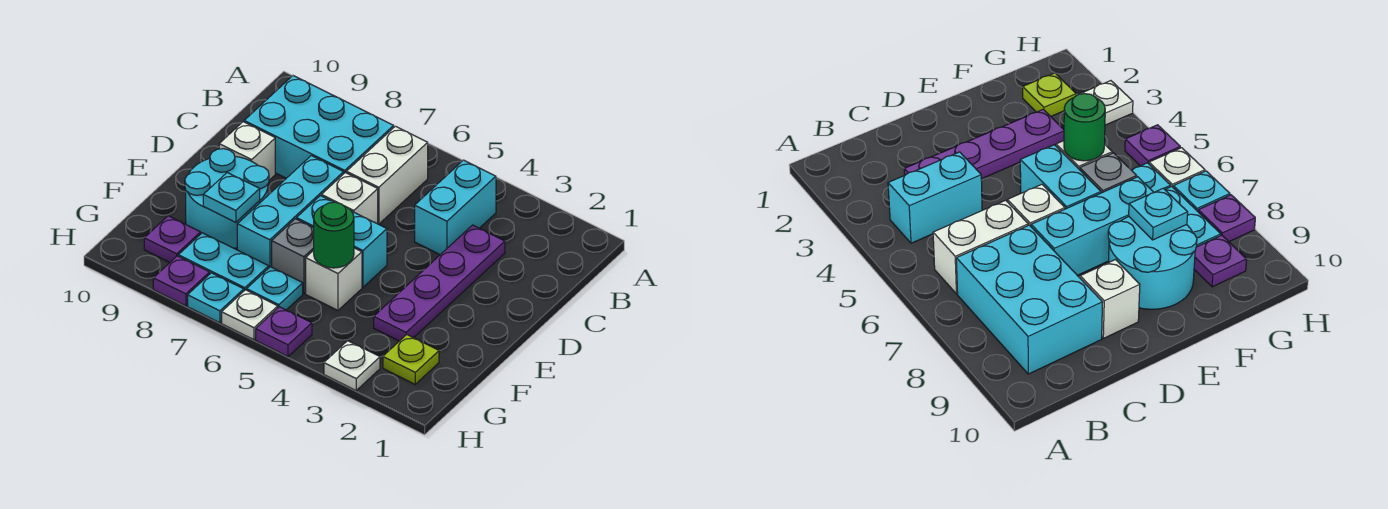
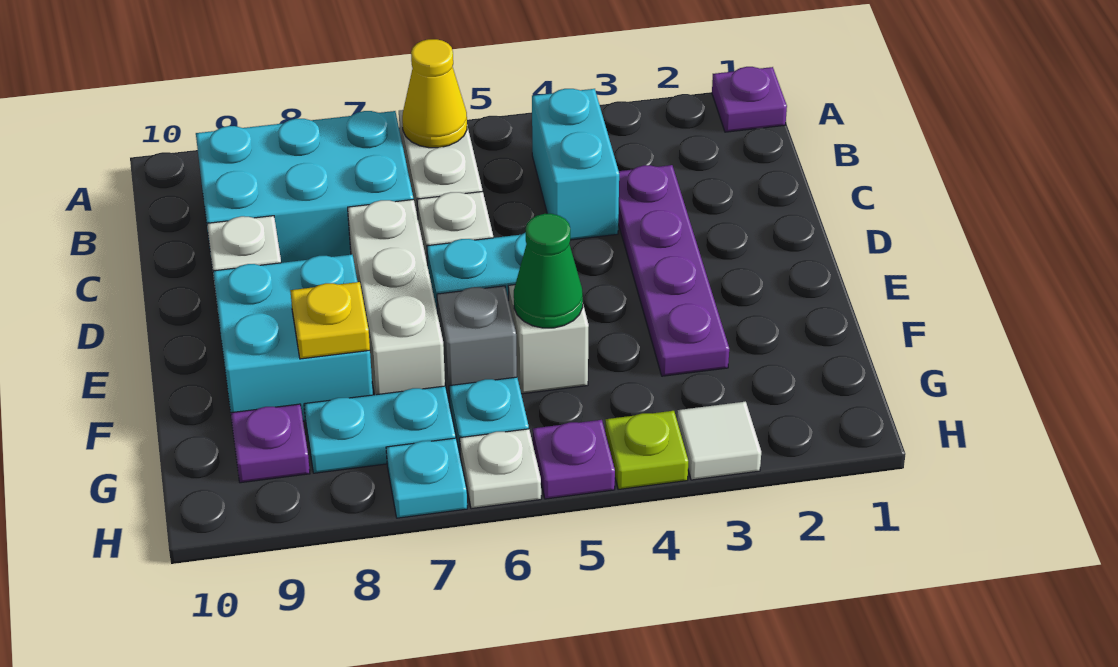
none -> yellow 1x1 cone [402,39,467,148]
cyan 1x3 brick [237,156,344,267] -> white 1x3 brick [348,200,445,395]
cyan 2x2 round brick [185,149,269,248] -> cyan 2x2 brick [213,255,373,421]
green 1x1 round brick [314,202,354,268] -> green 1x1 cone [514,214,583,328]
cyan 1x1 plate [203,173,260,222] -> yellow 1x1 plate [290,282,370,359]
lime 1x1 plate [383,335,439,384] -> lime 1x1 plate moved to [605,411,688,490]
white 1x1 plate [324,341,380,390] -> white 1x1 tile [677,402,761,480]
purple 1x1 plate [153,256,210,306] -> purple 1x1 plate moved to [712,67,787,132]

